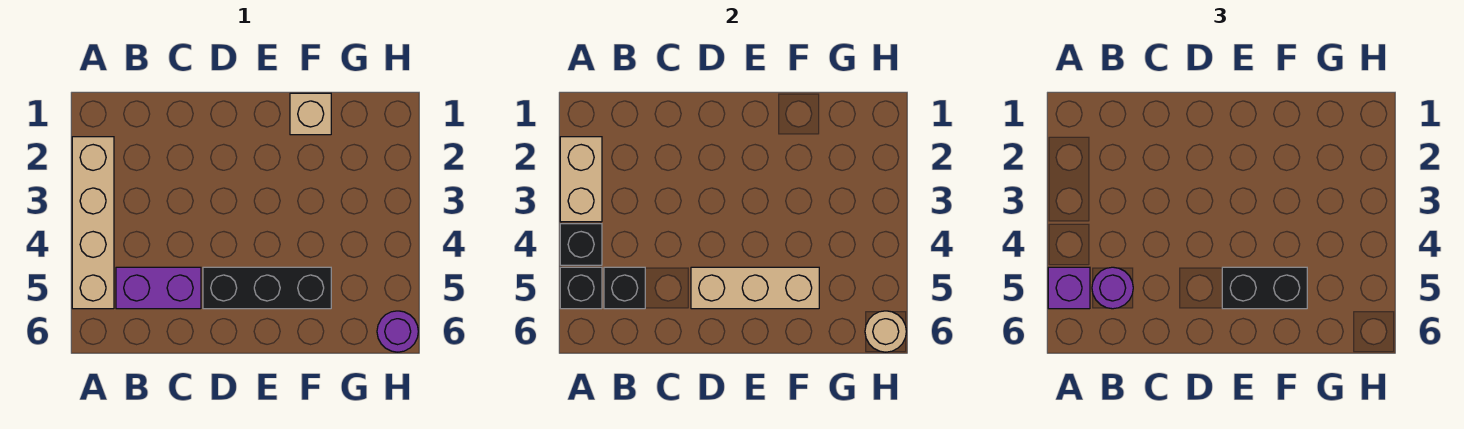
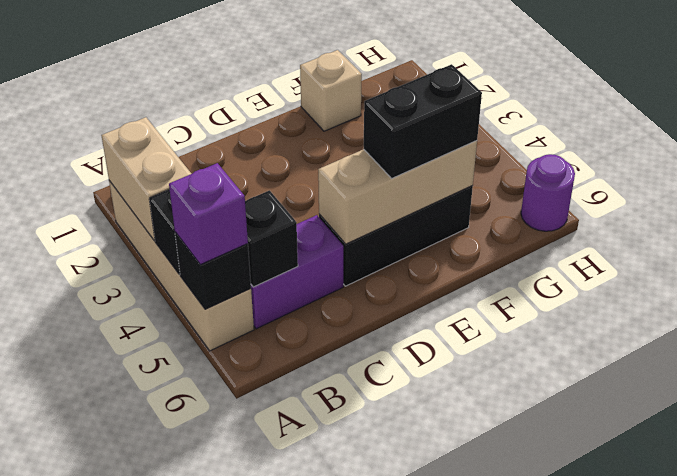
purple 1x1 round brick [1092,267,1133,309] -> none
tan 1x1 round brick [865,311,906,352] -> none

